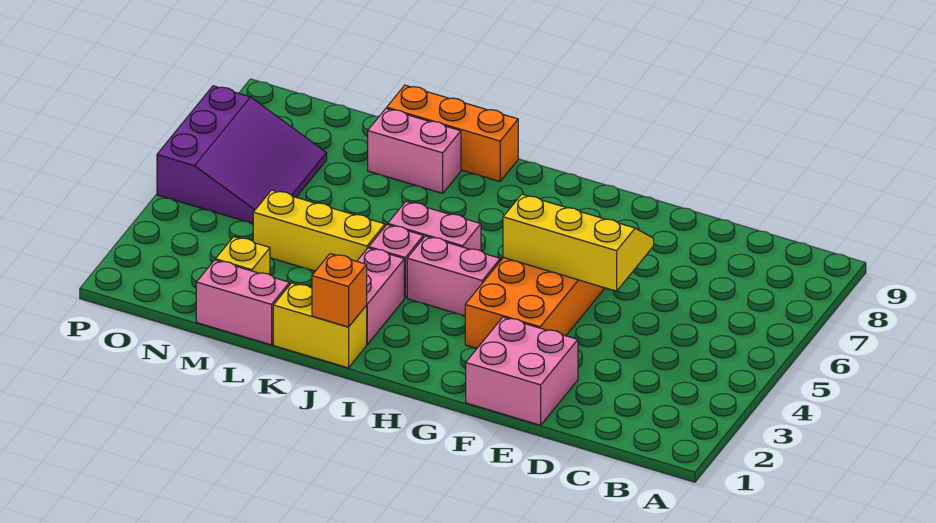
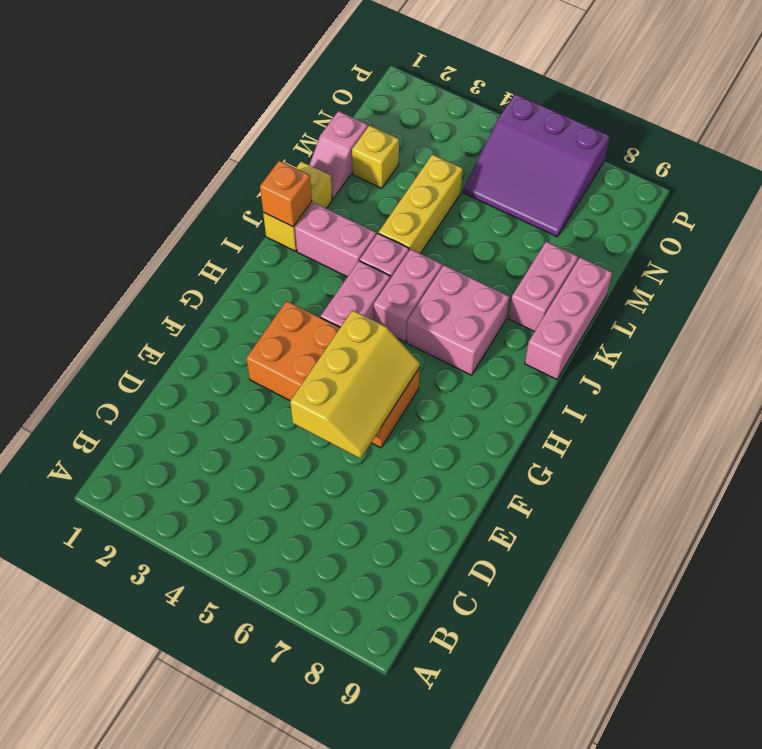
pink 2x2 brick [466,317,578,425] -> pink 2x2 brick moved to [407,265,509,375]
orange 1x3 brick [387,85,518,181] -> pink 1x3 brick [525,257,612,379]
pink 1x2 brick [196,260,290,345] -> pink 1x2 slope [310,111,368,199]

